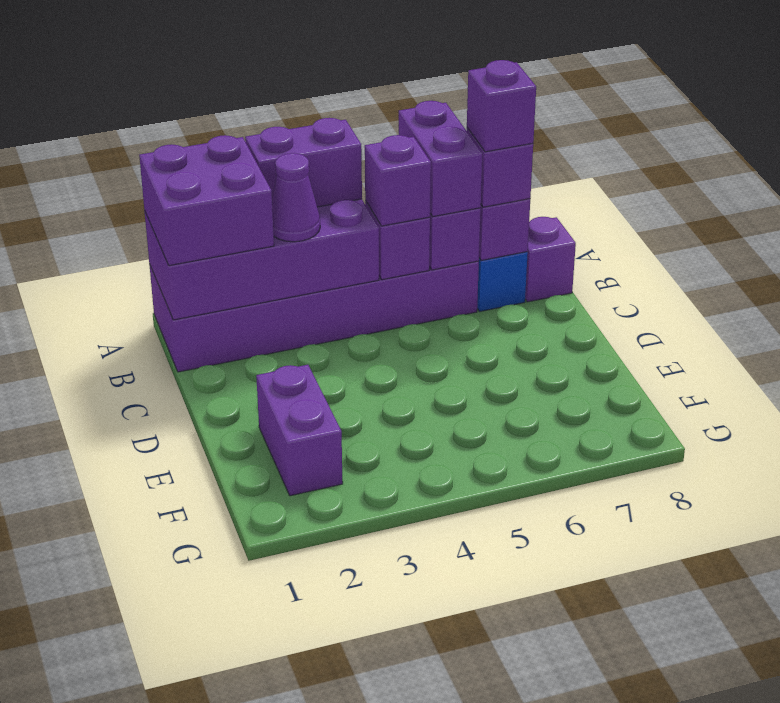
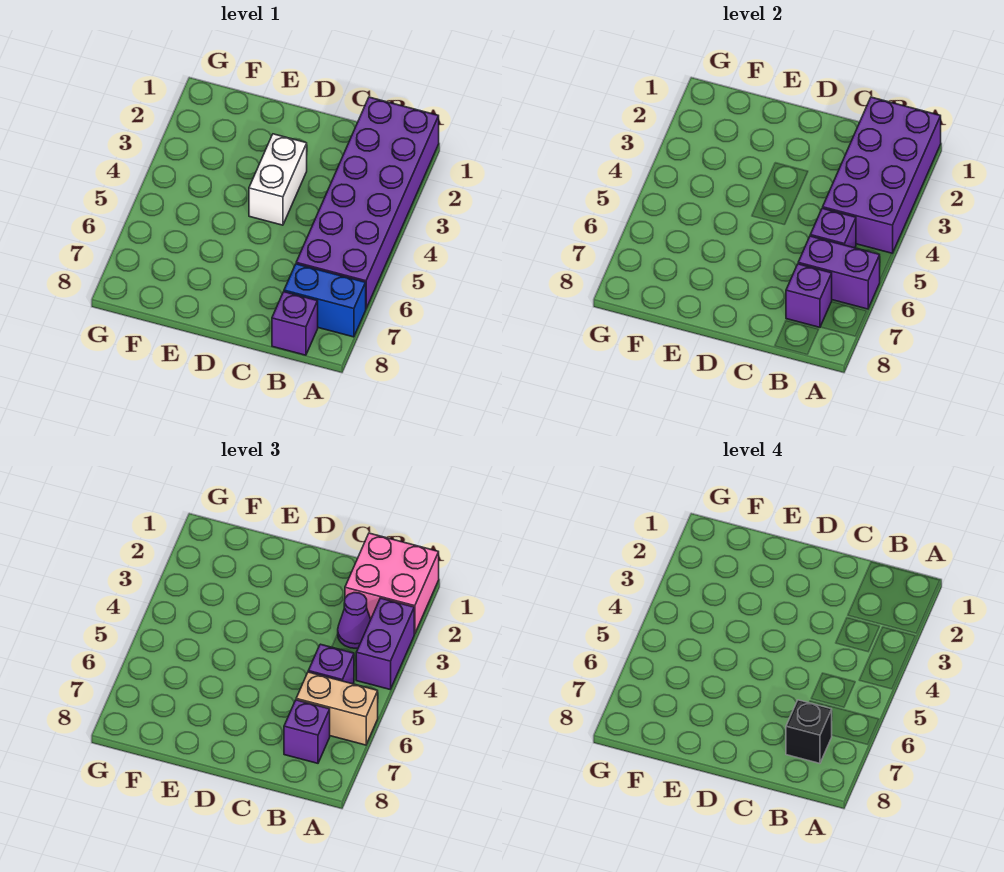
purple 2x2 brick [139,135,274,266] -> pink 2x2 brick [345,533,439,634]
purple 1x2 brick [399,101,482,217] -> tan 1x2 brick [296,672,378,745]
purple 1x1 brick [467,60,536,152] -> black 1x1 brick [786,700,832,763]
none -> white 1x2 brick [249,134,307,225]
purple 1x2 brick [256,365,343,496] -> none

